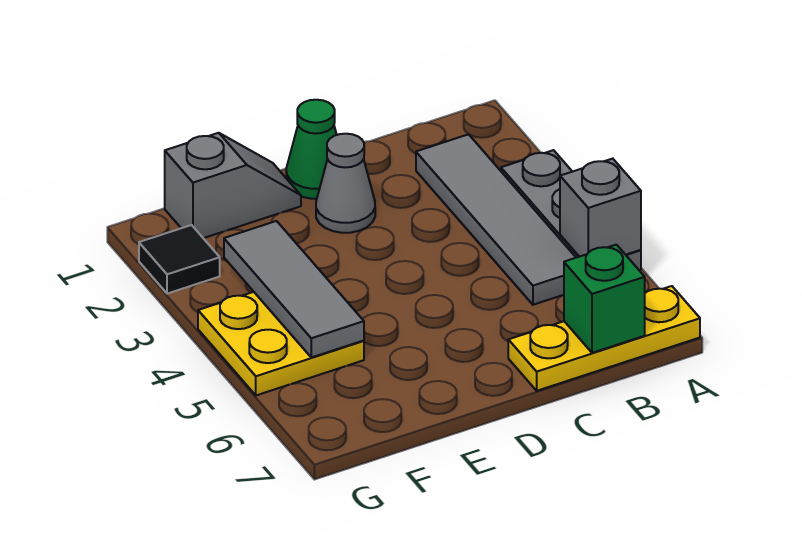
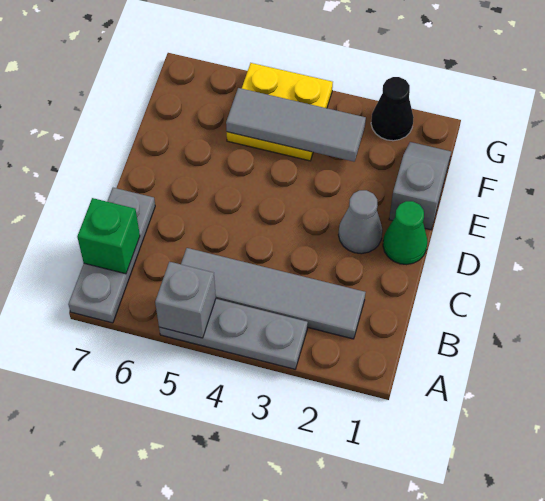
yellow 1x3 plate [508,286,700,391] -> grey 1x3 plate [68,188,155,323]
grey 1x2 slope [165,133,301,238] -> grey 1x2 slope turned to [389,142,451,230]
black 1x1 tile [139,225,220,294] -> black 1x1 cone [371,77,414,141]

